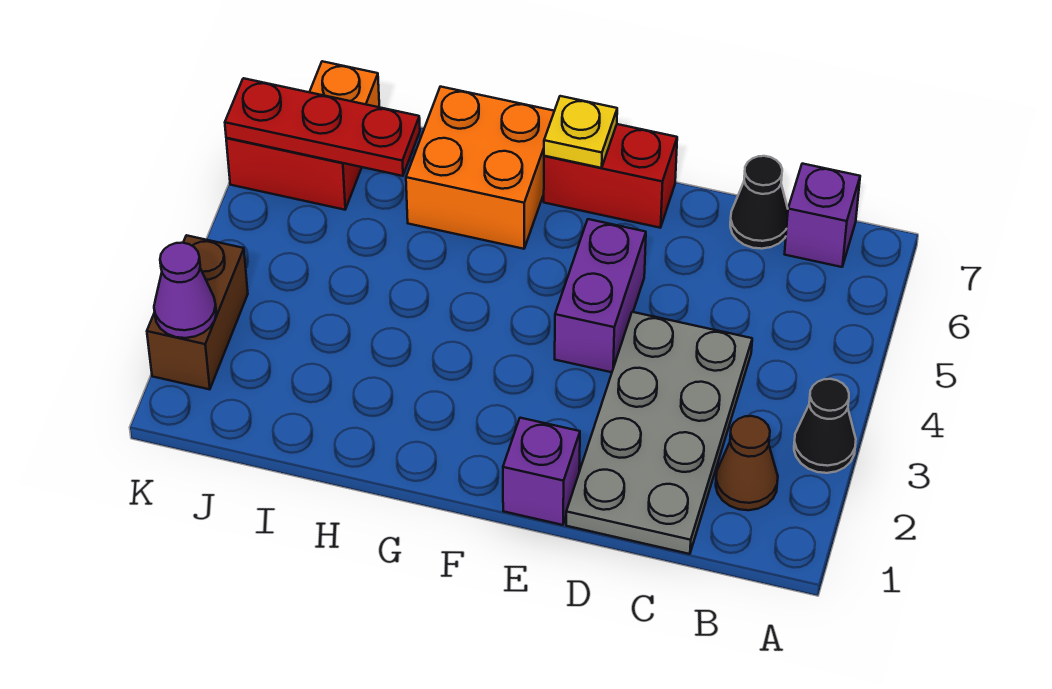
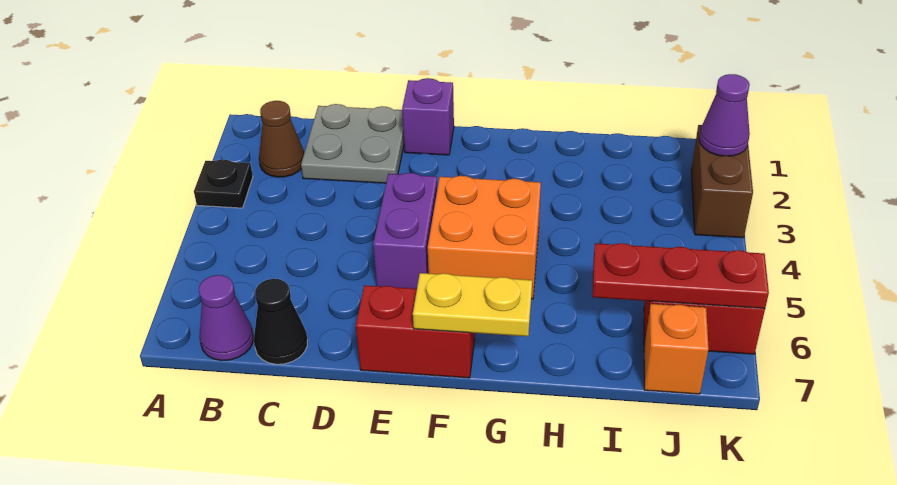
black 1x1 cone [794,379,856,473] -> black 1x1 plate [194,160,253,208]
purple 1x1 brick [785,164,860,267] -> purple 1x1 cone [199,275,254,361]
grey 2x4 plate [566,312,752,554] -> grey 2x2 plate [301,104,404,183]
yellow 1x1 plate [544,96,617,168] -> yellow 1x2 plate [413,273,532,337]
orange 2x2 brick [406,87,554,249] -> orange 2x2 brick moved to [428,176,541,299]

